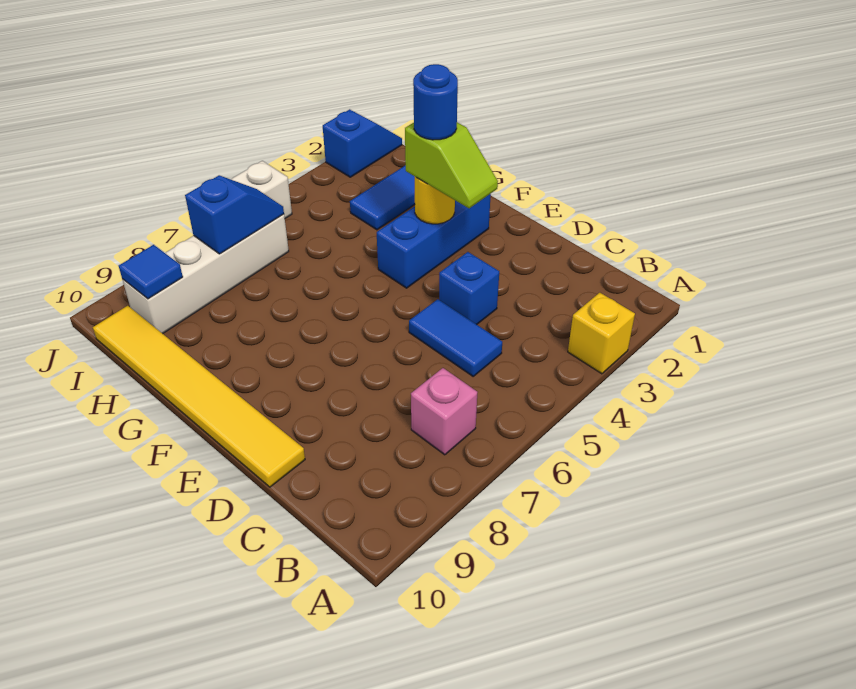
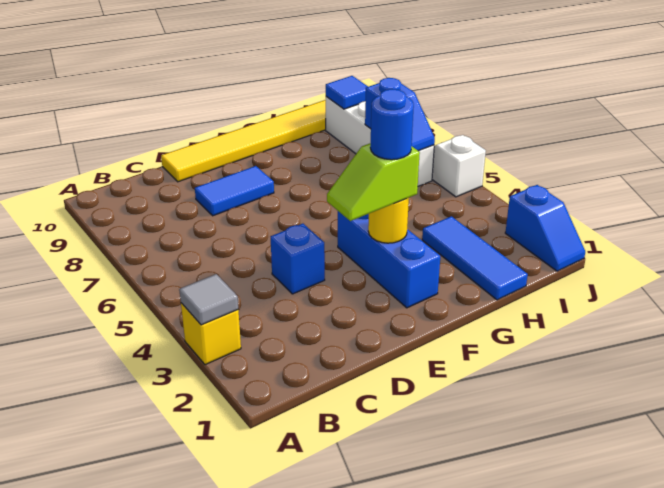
none -> grey 1x1 tile [179,274,238,325]
pink 1x1 brick [411,368,477,455] -> none
blue 1x2 tile [409,299,502,376] -> blue 1x2 tile moved to [195,166,274,216]

